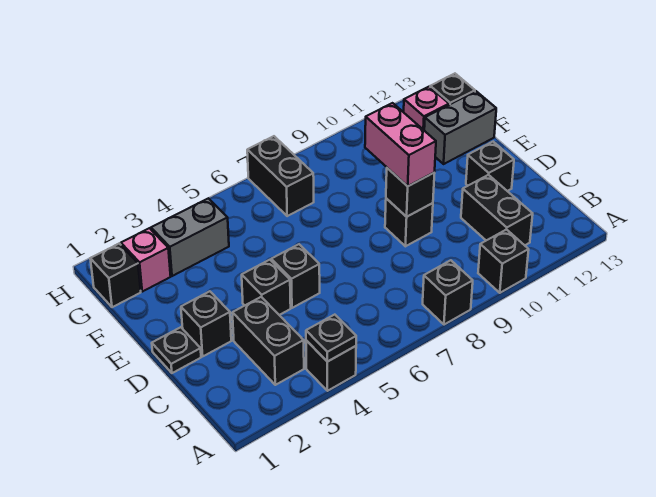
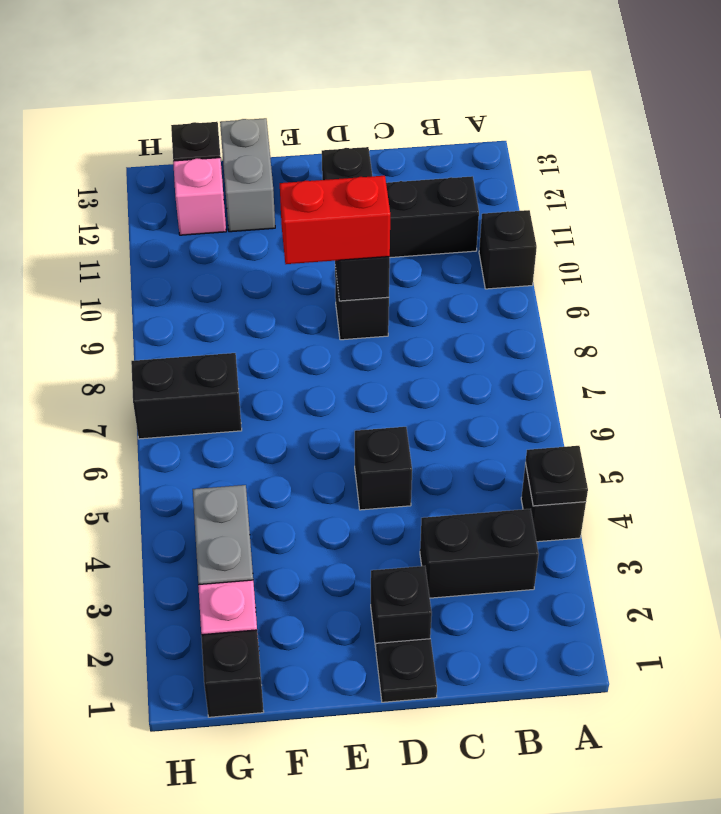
black 1x1 brick [423,260,473,325] -> none
black 1x1 brick [242,260,291,315] -> none
pink 1x2 brick [365,103,436,186] -> red 1x2 brick [280,176,390,264]

